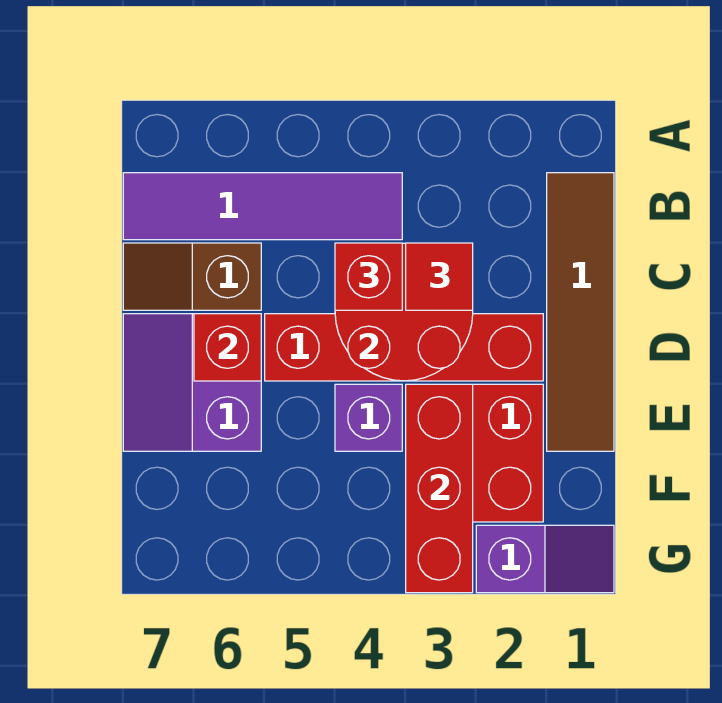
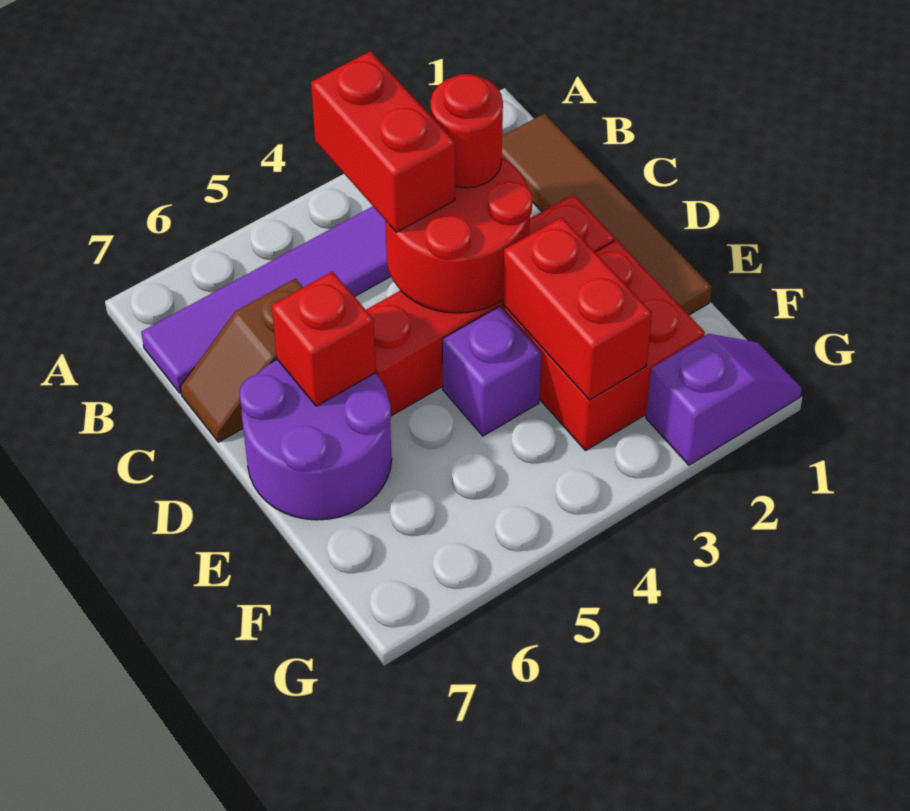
red 1x1 tile [406,243,473,310] -> red 1x1 round brick [431,74,503,188]
red 1x1 brick [335,243,402,310] -> red 1x2 brick [311,51,455,232]
purple 2x2 slope [123,314,261,451] -> purple 2x2 round brick [239,360,392,520]
red 1x3 brick [406,384,473,593] -> red 1x2 brick [503,217,652,400]

